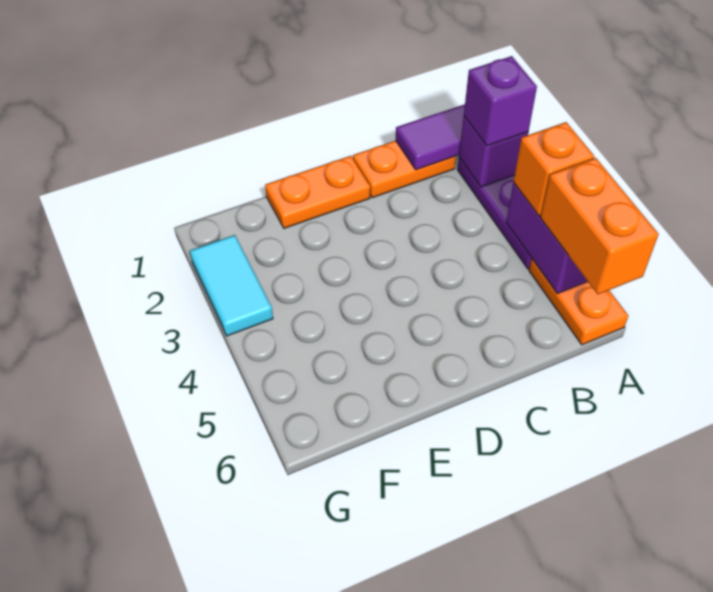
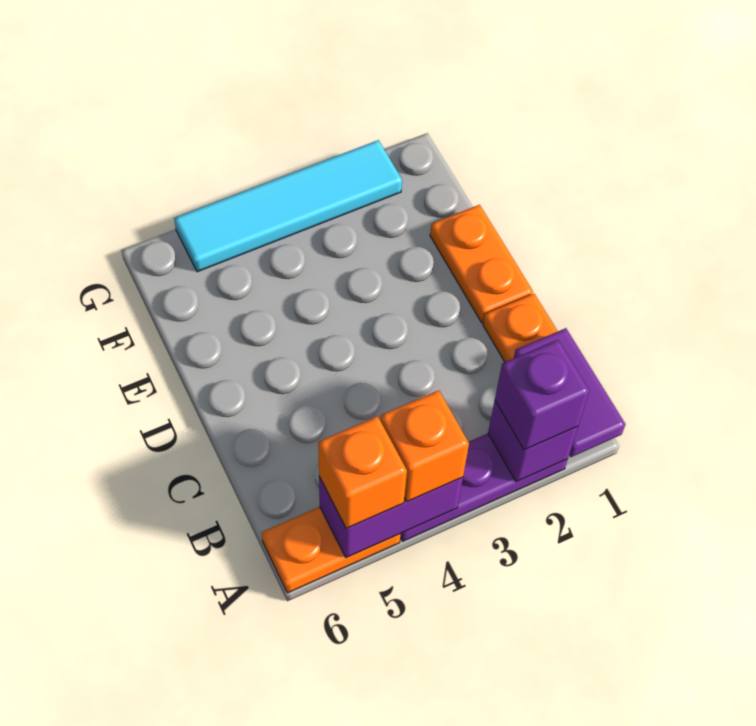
orange 1x2 brick [541,158,659,294] -> orange 1x1 brick [318,416,407,529]
cyan 1x2 tile [190,235,273,336] -> cyan 1x4 tile [174,140,402,272]

